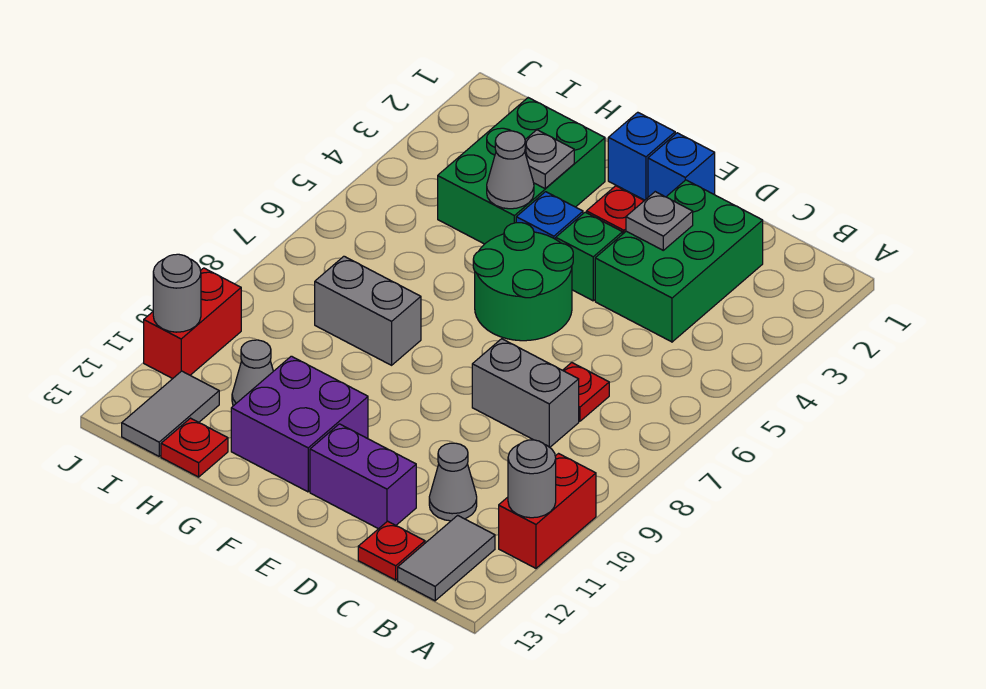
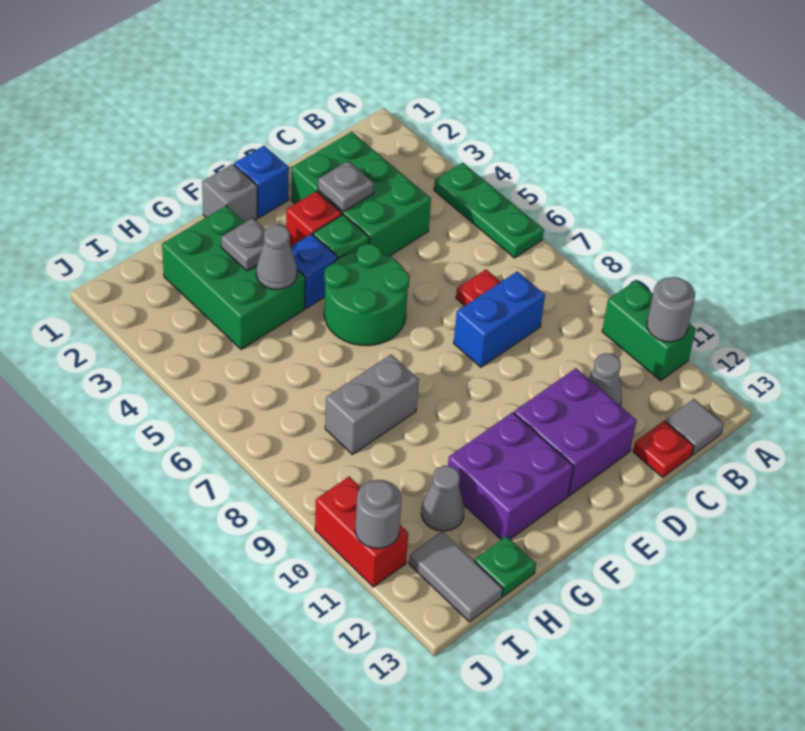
none -> green 1x3 plate [434,163,544,258]
red 1x2 brick [499,454,596,568] -> green 1x2 brick [602,280,696,381]
grey 1x2 tile [398,515,495,601] -> grey 1x1 tile [665,399,724,455]
grey 1x2 brick [472,339,579,447] -> blue 1x2 brick [454,271,545,367]
purple 1x2 brick [310,424,416,529] -> purple 2x2 brick [514,368,637,496]
blue 1x1 brick [608,112,675,200] -> grey 1x1 brick [202,164,257,222]
red 1x1 plate [161,418,228,477] -> green 1x1 plate [474,536,536,597]

